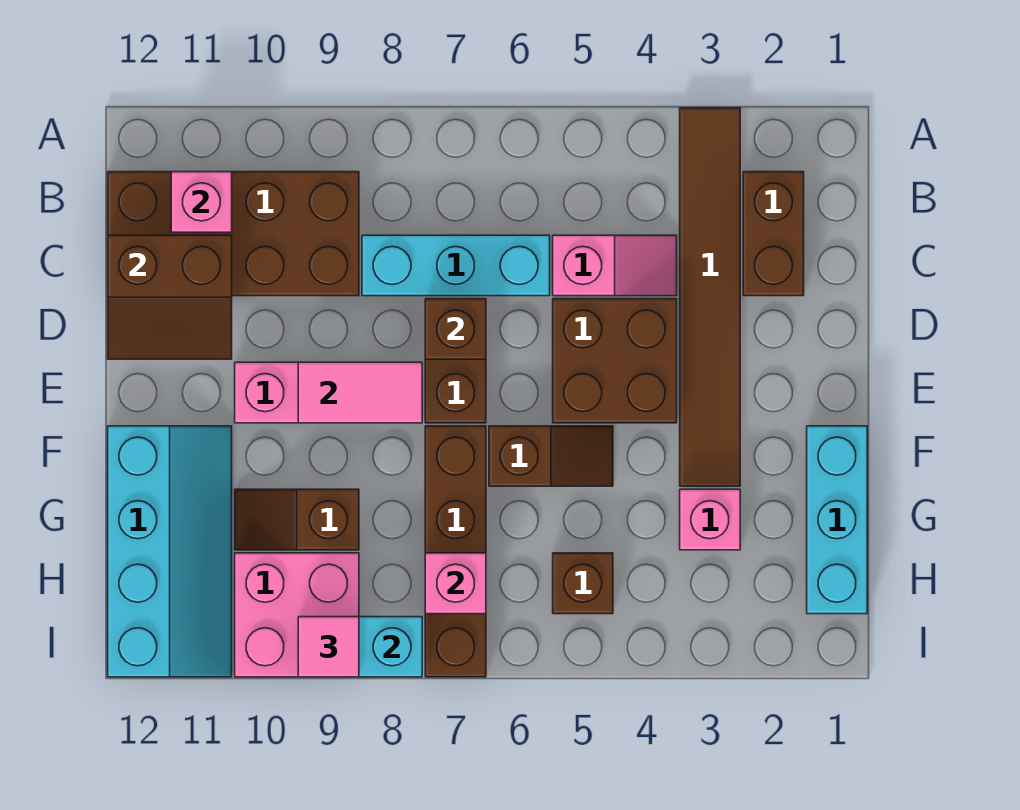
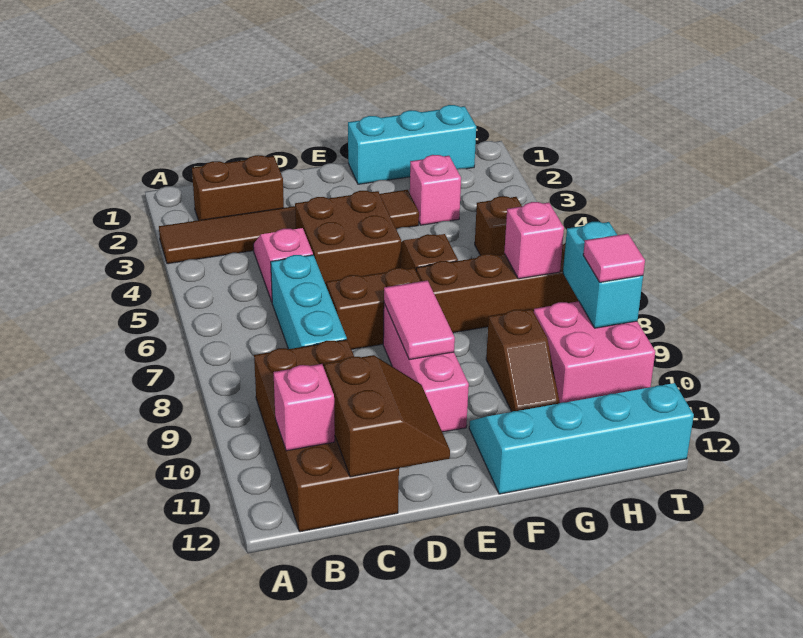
brown 1x1 brick [425,299,486,359] -> none

